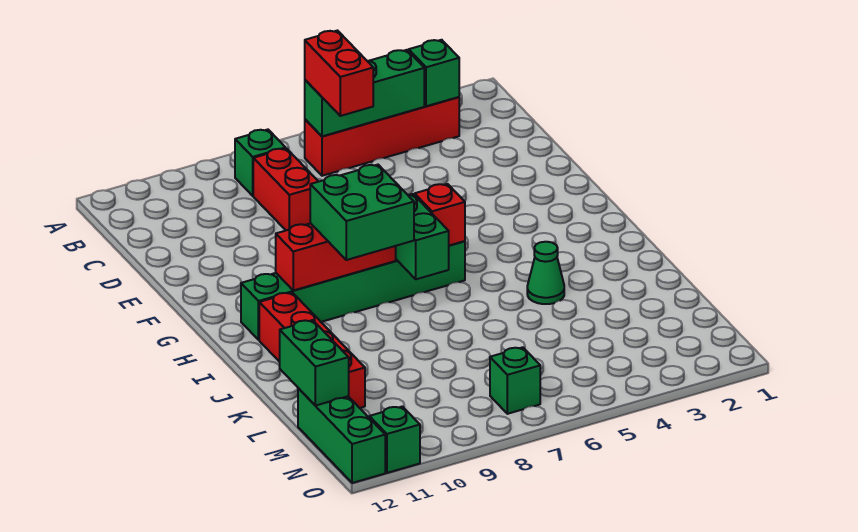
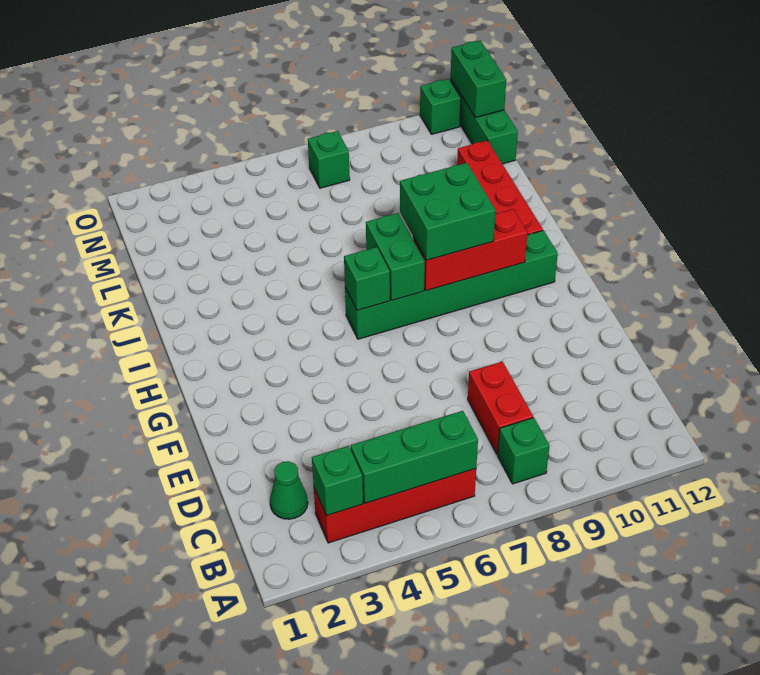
red 1x2 brick [305,31,373,116] -> none
red 1x1 brick [415,184,465,246] -> green 1x1 brick [344,247,390,310]
green 1x1 cone [527,242,564,304] -> green 1x1 cone moved to [270,461,308,519]
green 1x2 brick [280,320,349,406] -> green 1x2 brick moved to [451,40,506,117]

